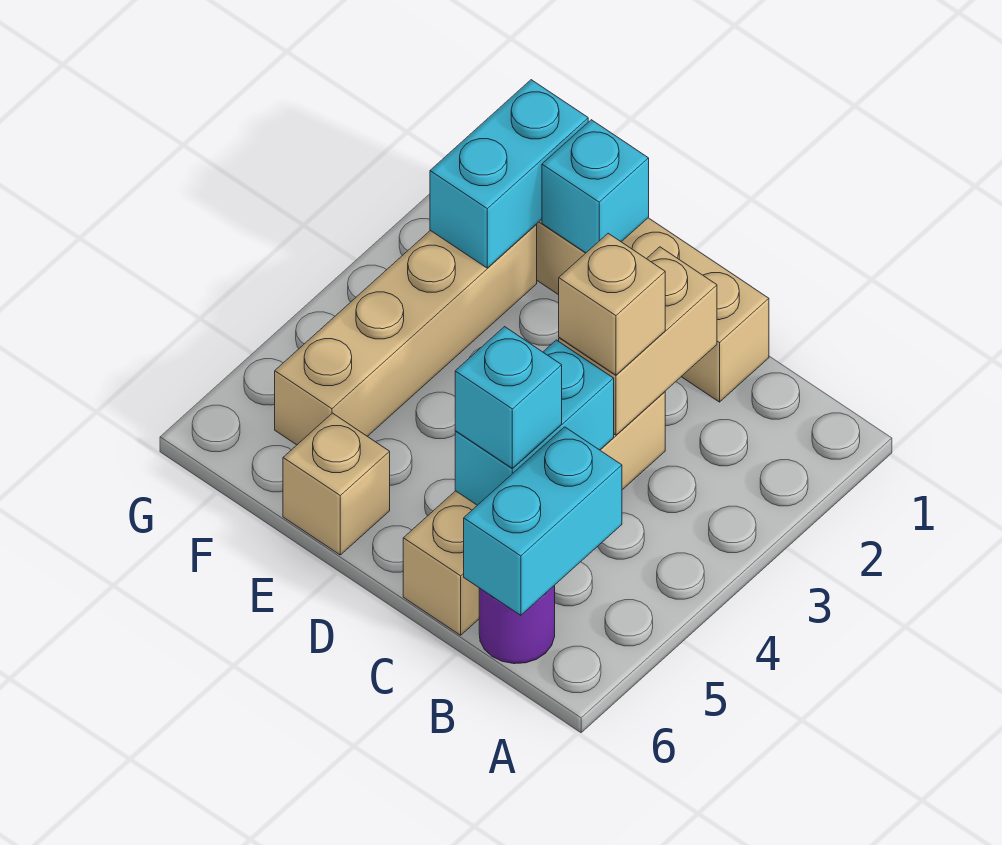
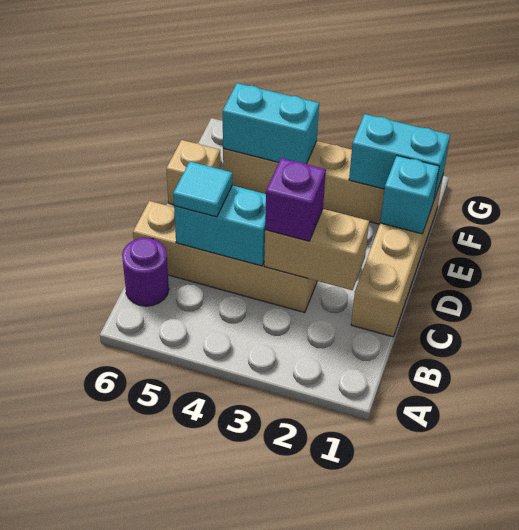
cyan 1x2 brick [464,427,622,615] -> cyan 1x2 brick moved to [223,83,319,164]
tan 1x1 brick [559,233,665,375] -> purple 1x1 brick [265,158,326,241]
cyan 1x1 brick [455,327,562,468] -> cyan 1x1 tile [173,162,232,217]

